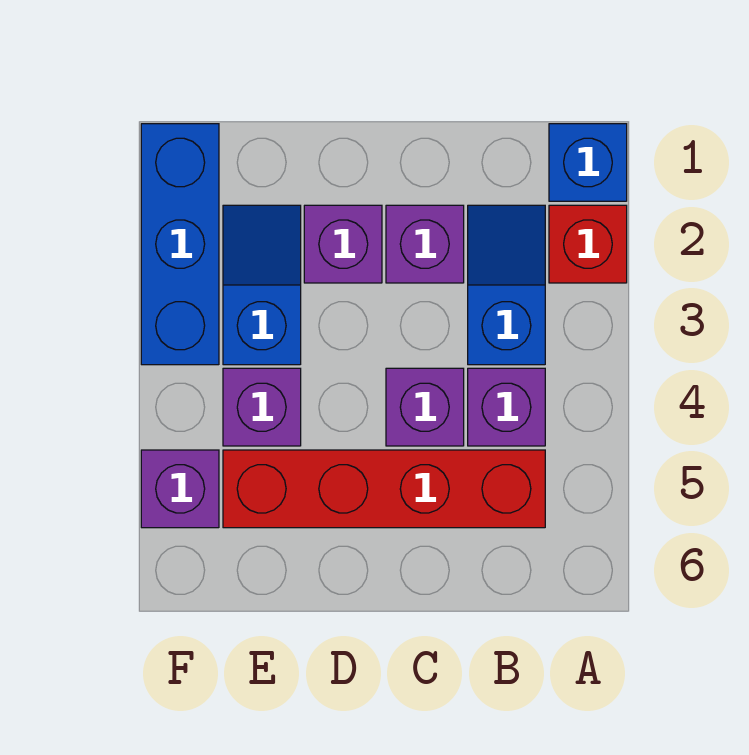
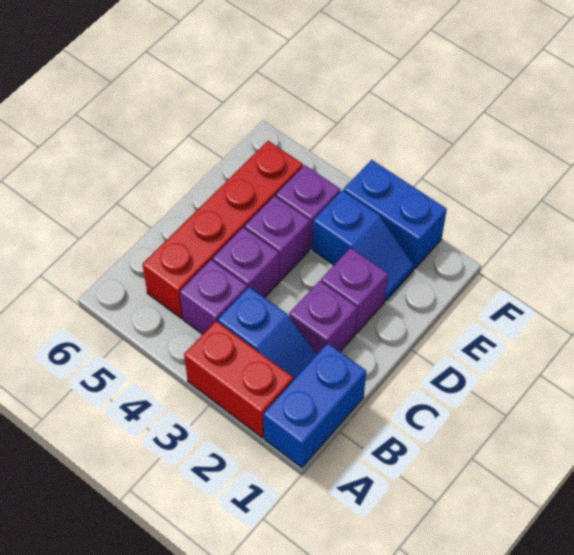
blue 1x1 brick [549,124,627,201] -> blue 1x2 brick [263,343,366,468]
red 1x1 brick [549,205,627,283] -> red 1x2 brick [184,321,293,438]
blue 1x3 brick [141,124,219,365] -> blue 1x2 brick [344,160,447,269]
purple 1x1 brick [141,450,219,528] -> purple 1x1 brick moved to [245,196,310,280]

